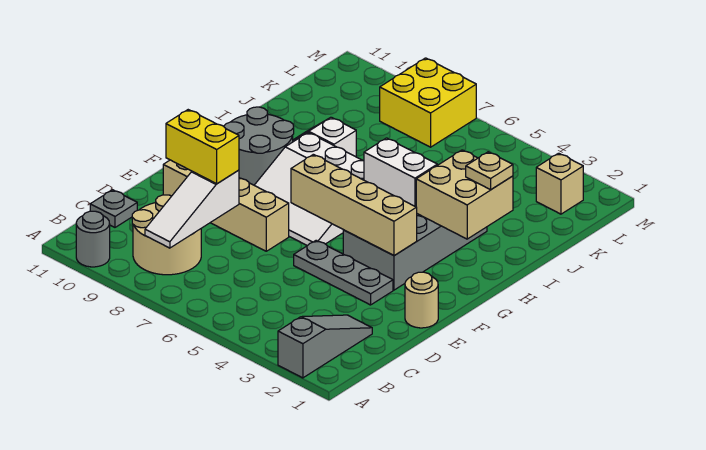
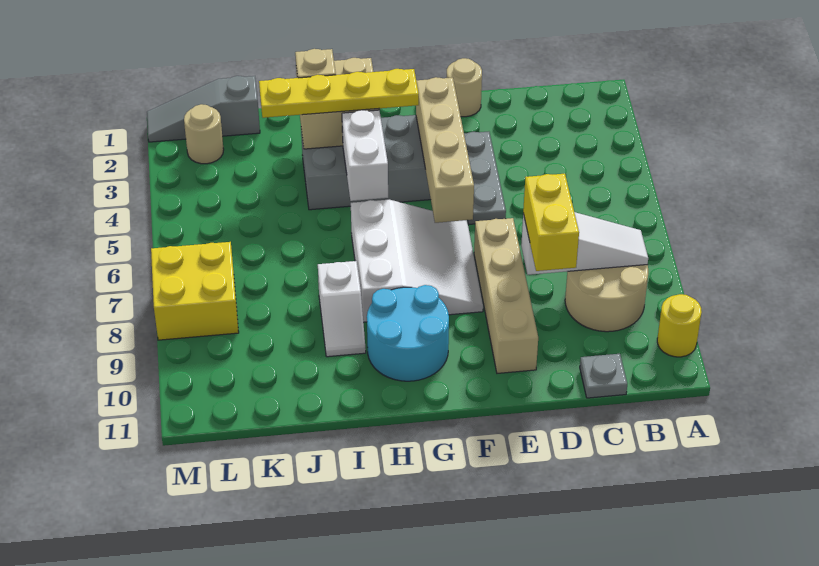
grey 1x3 slope [278,315,372,378] -> grey 1x3 slope moved to [147,76,260,142]
grey 1x1 round brick [76,211,110,267] -> yellow 1x1 round brick [657,294,702,357]
none -> yellow 1x4 plate [259,69,419,118]
grey 2x2 round brick [224,107,294,185] -> cyan 2x2 round brick [367,285,449,381]
tan 1x1 brick [536,153,583,214] -> tan 1x1 round brick [184,104,224,164]

